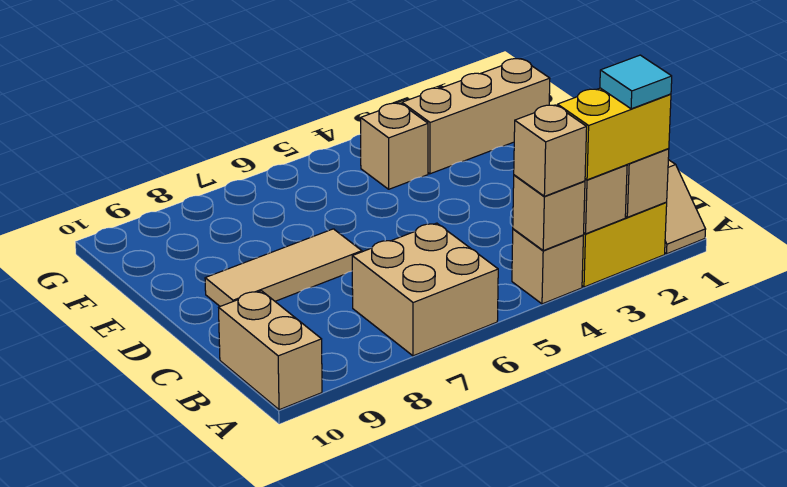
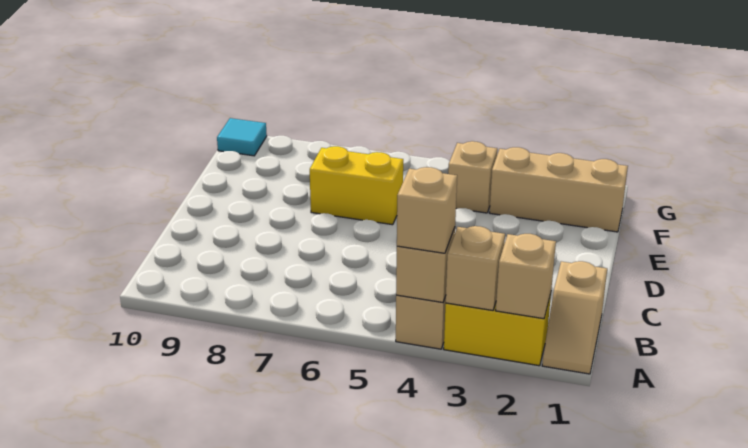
yellow 1x2 brick [558,88,671,180] -> yellow 1x2 brick moved to [310,146,403,225]
cyan 1x1 tile [600,55,672,109] -> cyan 1x1 tile moved to [217,118,267,156]
tan 2x2 brick [352,223,498,356] -> none
tan 1x2 brick [219,291,322,410] -> none
tan 1x3 tile [205,229,362,306] -> none

